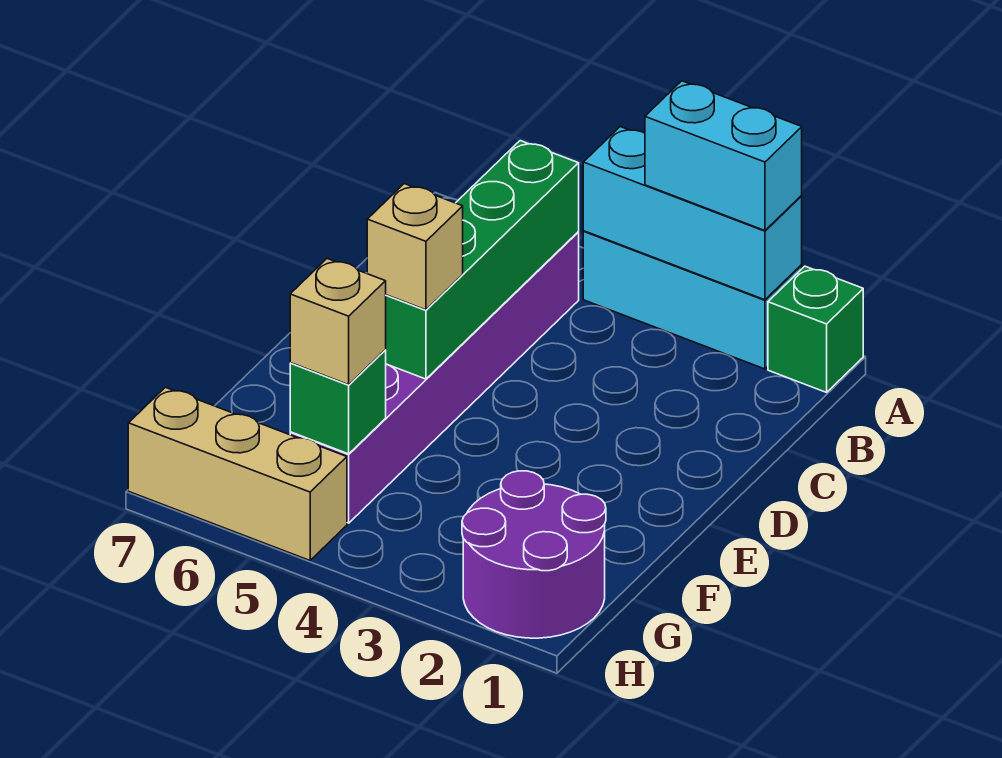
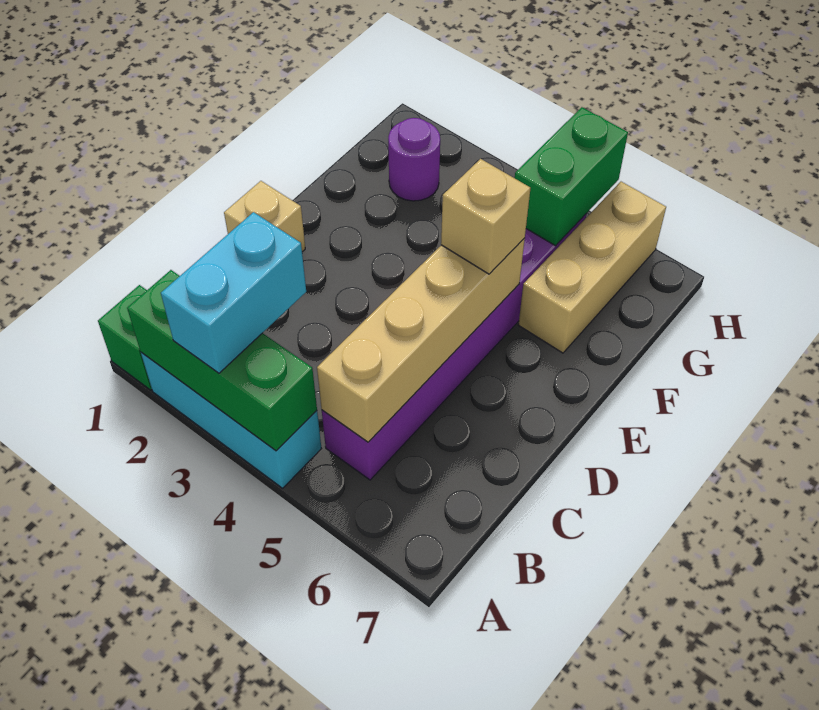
cyan 1x3 brick [583,127,802,300] -> green 1x3 brick [127,270,317,451]
cyan 1x2 brick [645,81,802,231] -> cyan 1x2 brick turned to [161,212,306,373]
green 1x4 brick [385,141,579,379] -> tan 1x4 brick [317,238,525,442]
purple 2x2 round brick [462,471,606,638] -> purple 1x1 round brick [388,118,440,201]
green 1x1 brick [290,350,386,454] -> green 1x2 brick [515,107,628,246]
tan 1x1 brick [290,259,386,385] -> tan 1x1 brick moved to [224,181,305,252]
tan 1x3 brick [128,387,347,560] -> tan 1x3 brick turned to [518,182,666,353]

